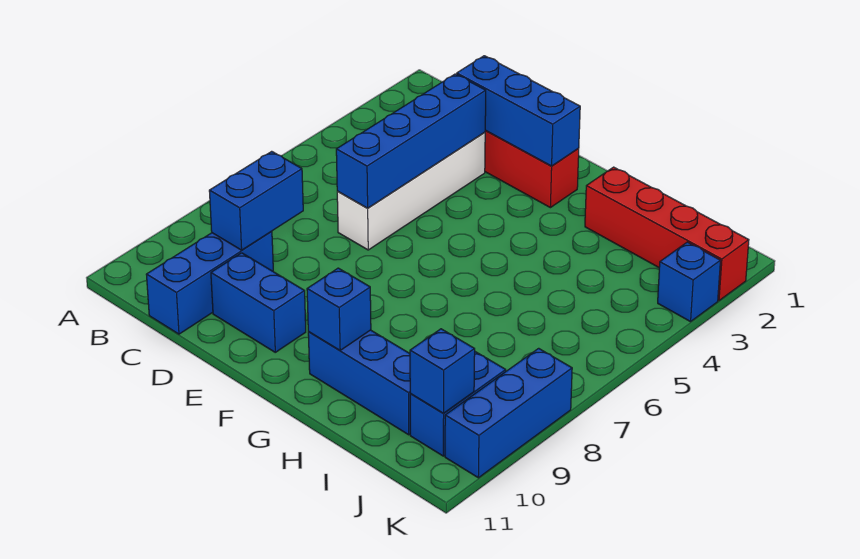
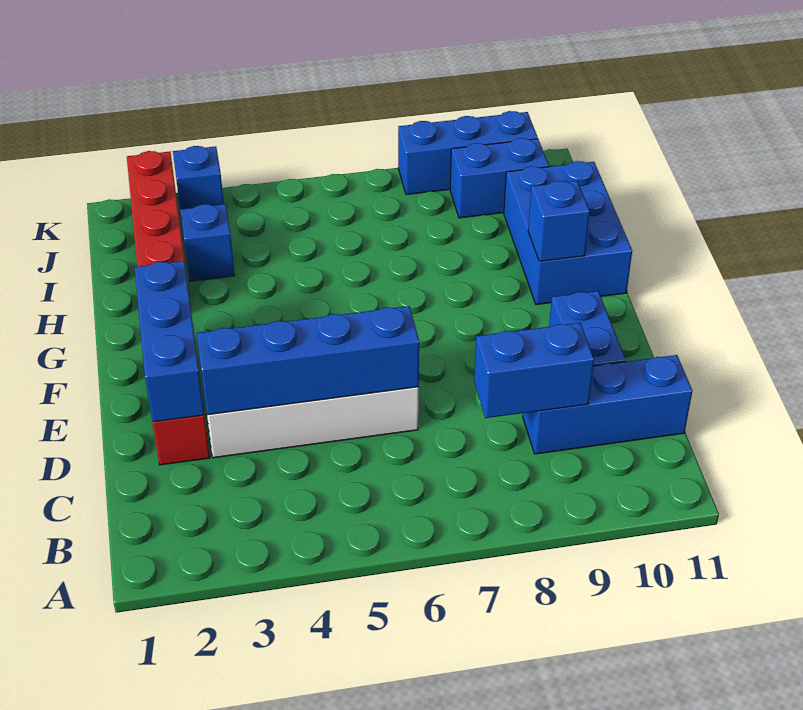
blue 1x3 brick [308,330,411,435] -> blue 2x3 brick [504,161,632,305]
blue 1x1 brick [410,329,475,414] -> blue 1x1 brick moved to [180,204,235,281]

